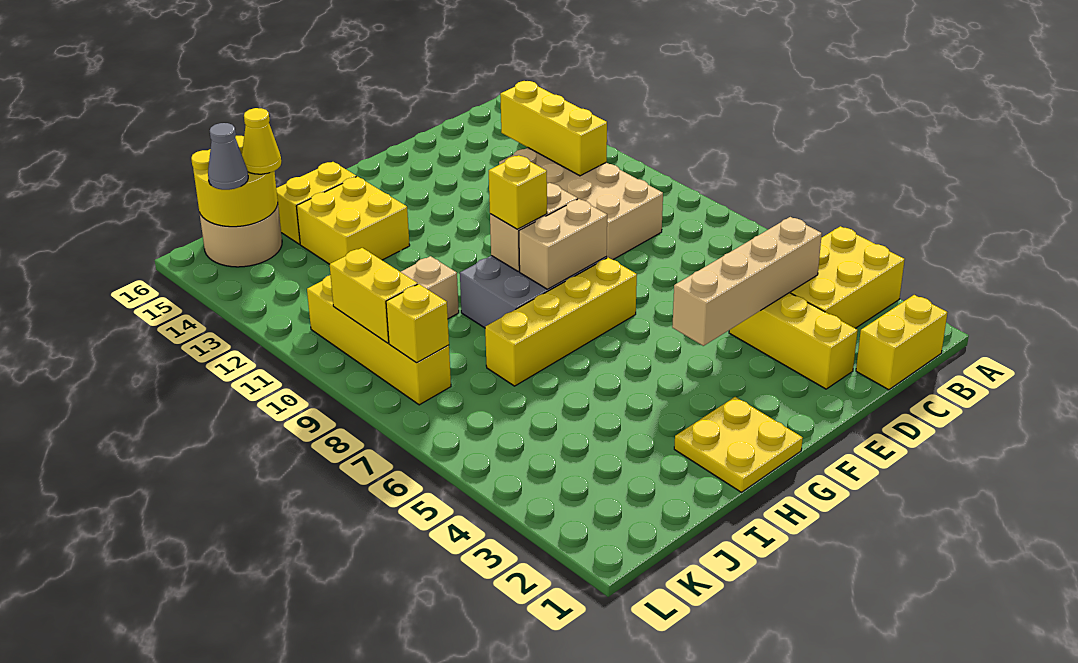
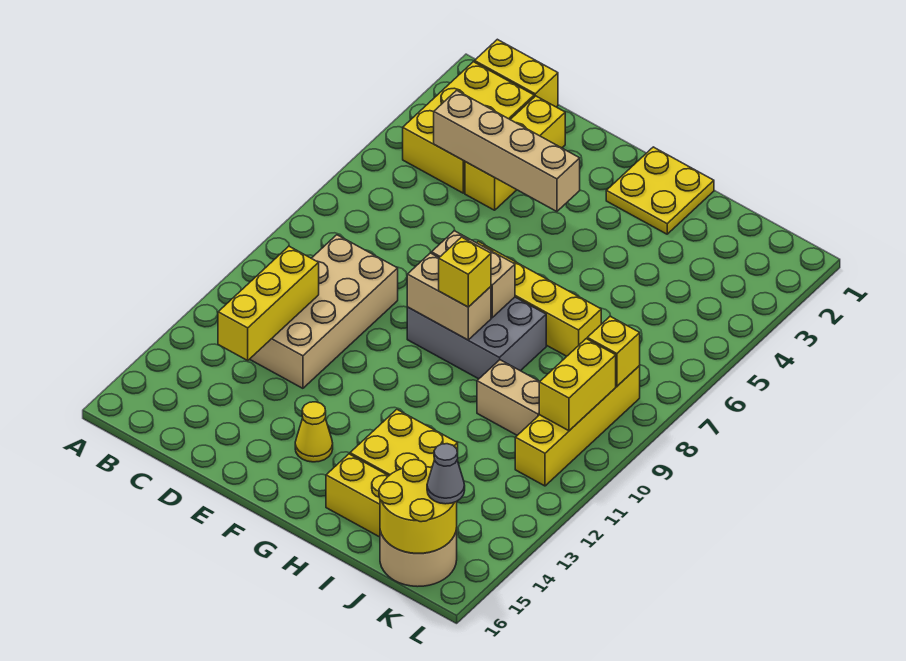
yellow 2x3 brick [790,226,905,328] -> yellow 2x3 brick turned to [403,62,534,193]
yellow 1x1 cone [242,108,281,174] -> yellow 1x1 cone moved to [295,402,333,462]

